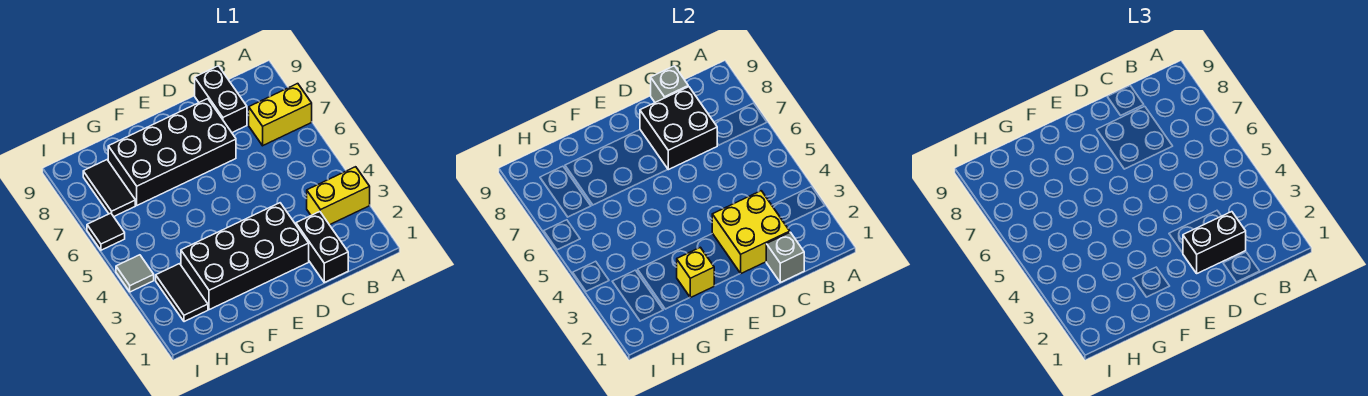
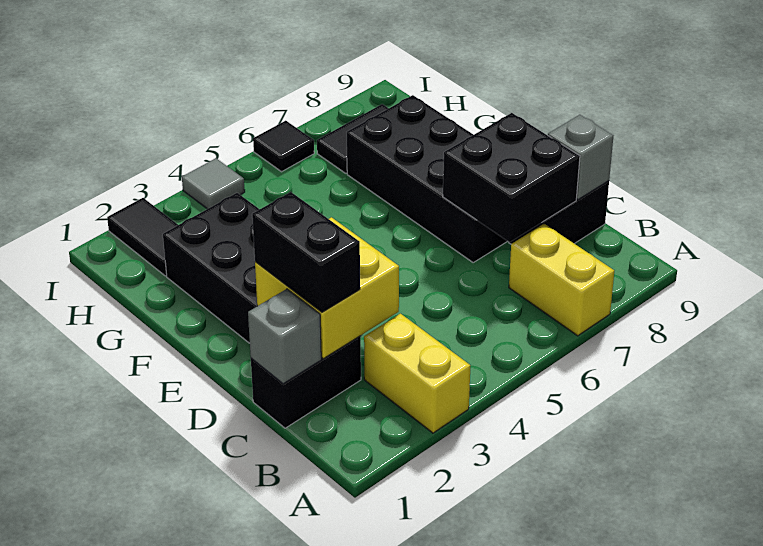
yellow 1x1 brick [677,247,714,298] -> none
black 1x2 tile [156,264,208,322] -> black 1x2 tile turned to [107,198,178,276]

